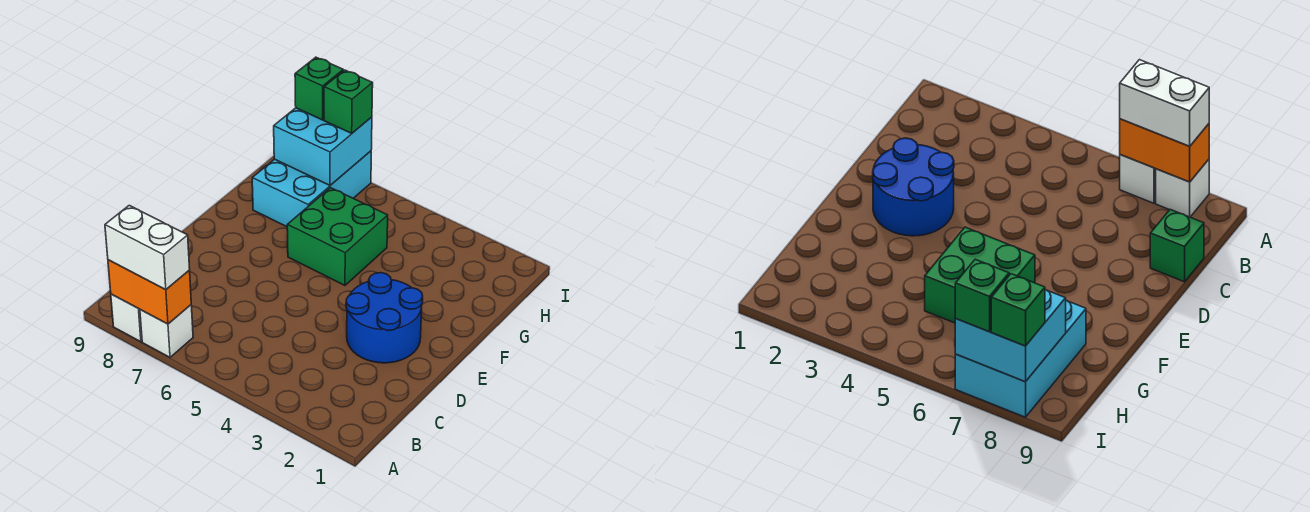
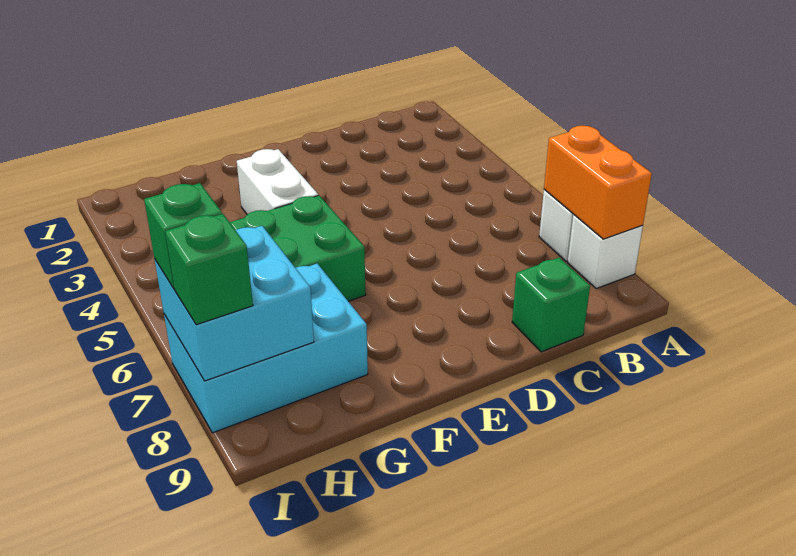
white 1x2 brick [105,205,190,290] -> white 1x2 brick moved to [237,149,318,214]
blue 2x2 round brick [346,273,423,363] -> none

